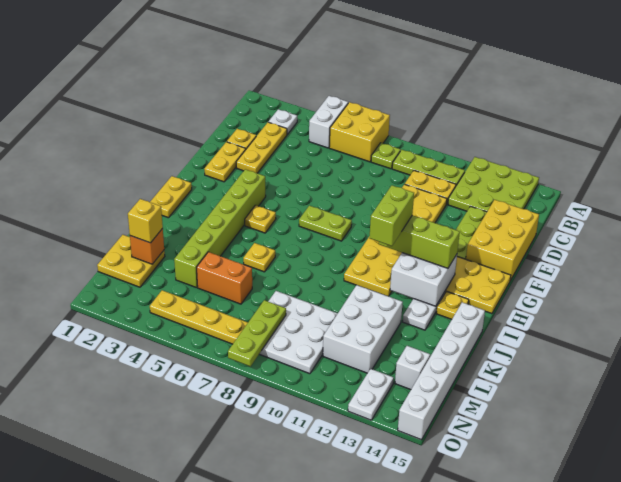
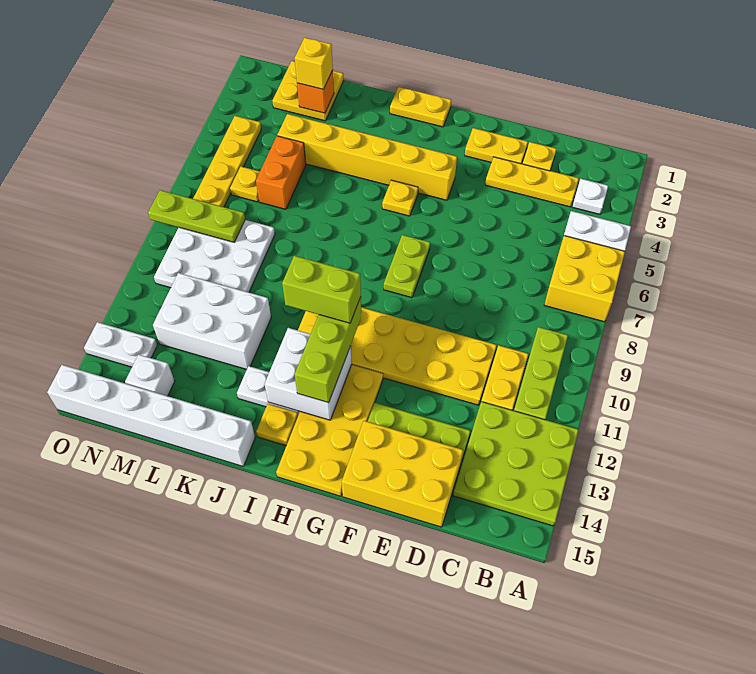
lime 1x1 plate [371,143,401,169] -> none
lime 1x6 brick [174,169,266,288] -> yellow 1x6 brick [277,114,457,200]
yellow 1x1 plate [243,243,275,272] -> yellow 1x1 plate moved to [230,167,260,202]

